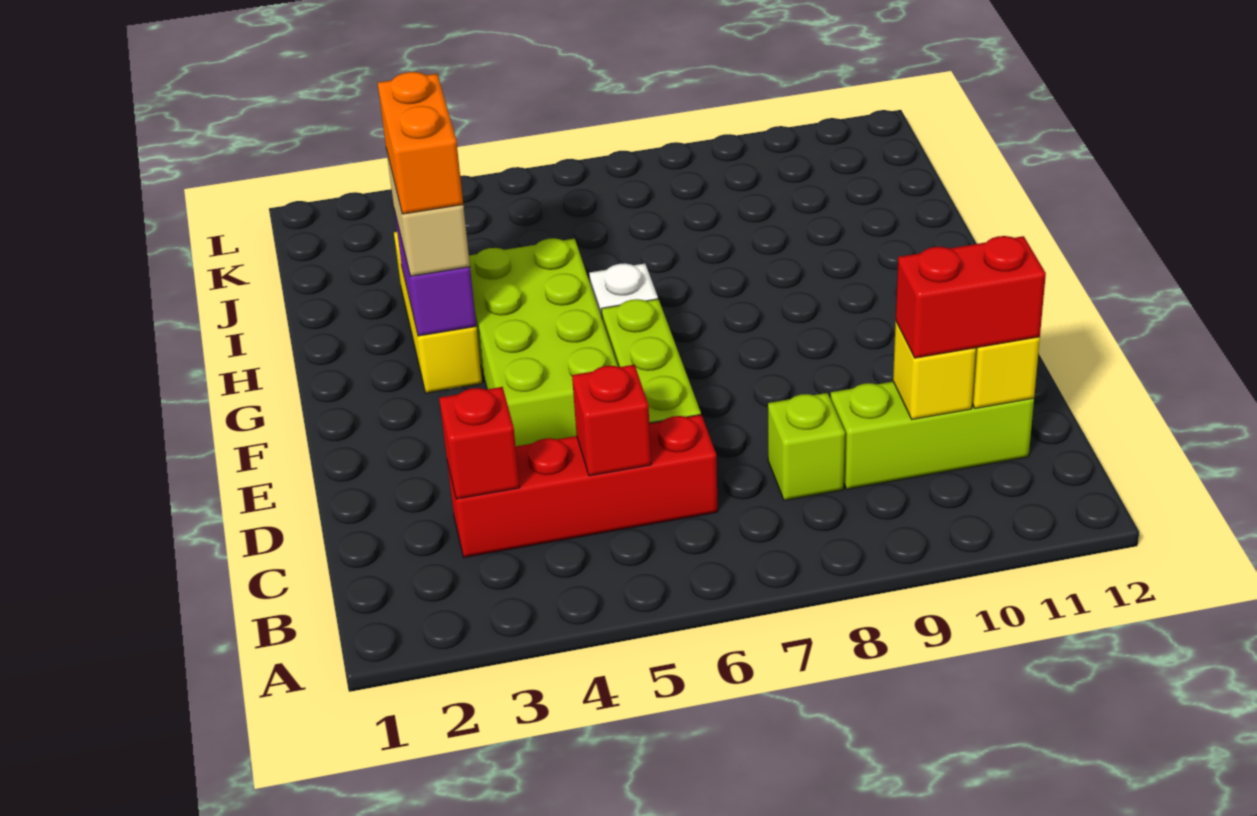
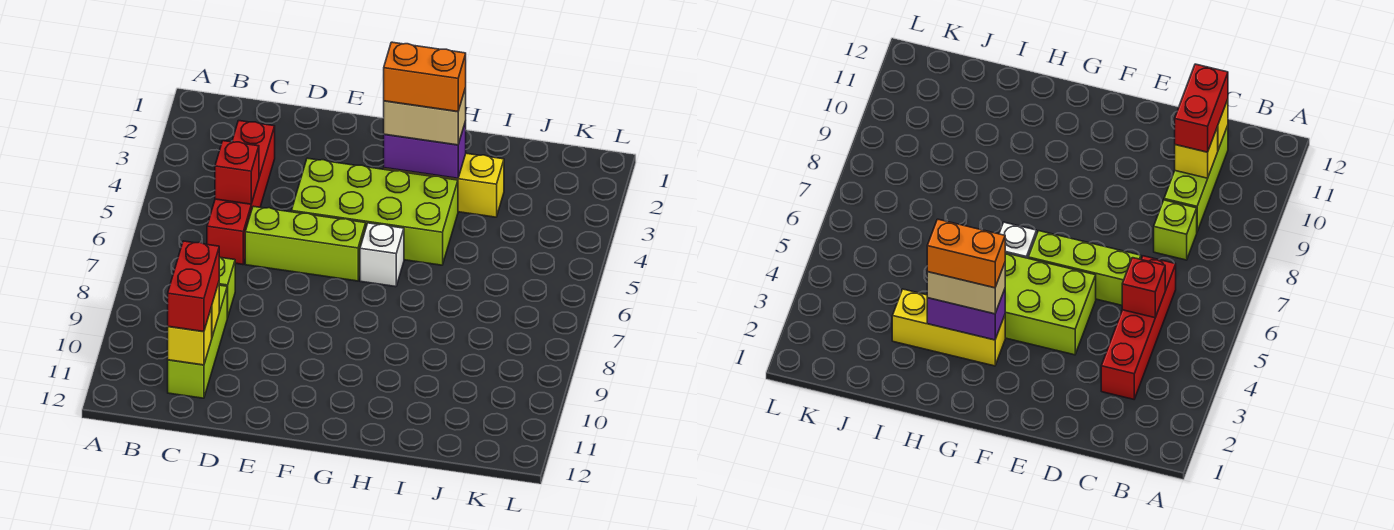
red 1x1 brick [439,387,520,499] -> none

